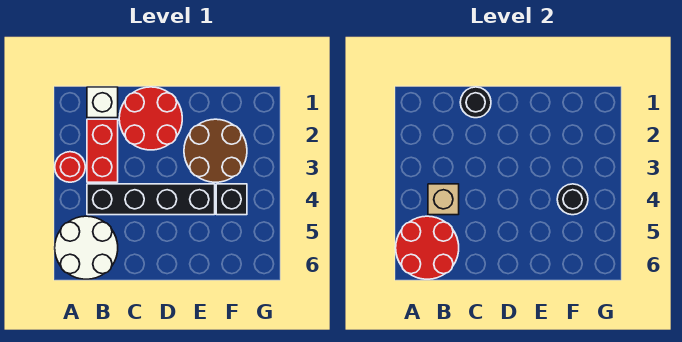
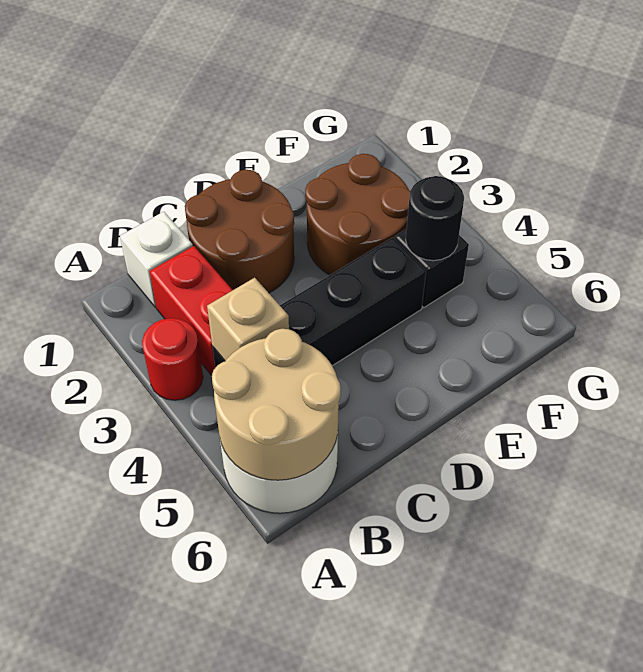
red 2x2 round brick [396,216,459,279] -> tan 2x2 round brick [212,329,341,480]
red 2x2 round brick [119,87,182,150] -> brown 2x2 round brick [185,170,294,293]
black 1x1 round brick [460,87,491,118] -> none

